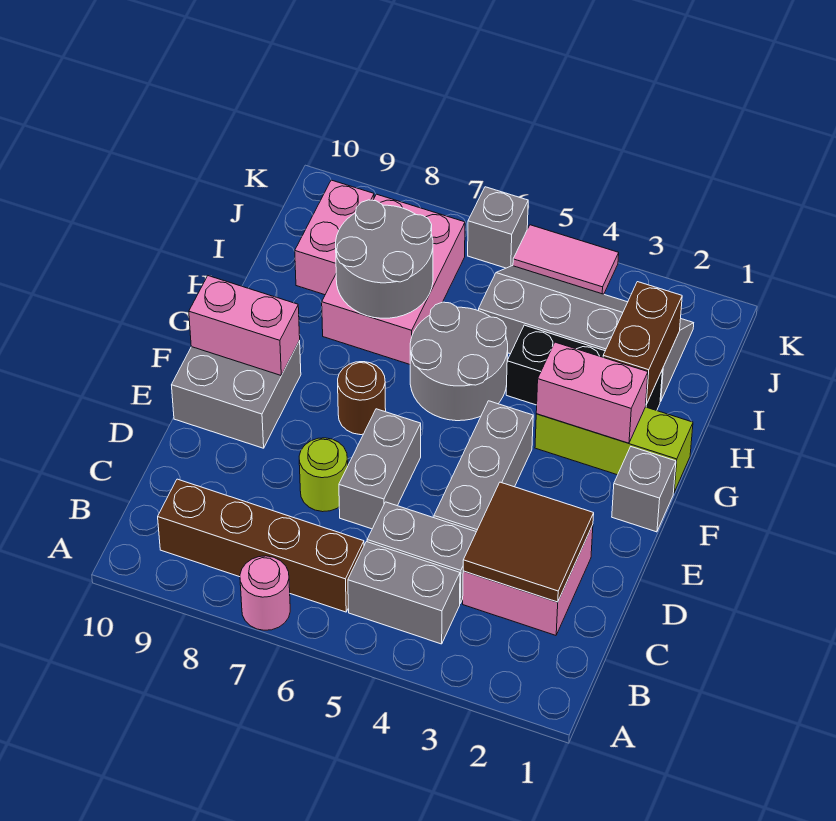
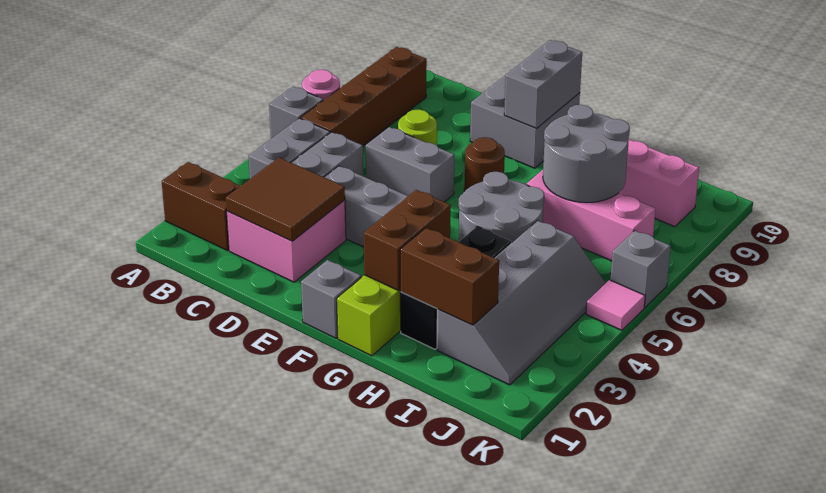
none -> brown 1x2 brick [162,162,240,251]
none -> grey 1x1 brick [269,87,323,139]
pink 1x2 brick [189,276,300,375] -> grey 1x2 brick [504,40,582,128]
pink 1x2 brick [536,342,648,443] -> brown 1x2 brick [364,190,451,291]
pink 2x3 brick [322,194,465,364] -> pink 1x3 brick [527,170,655,261]
pink 1x2 tile [513,225,619,294] -> pink 1x1 tile [586,280,645,330]

